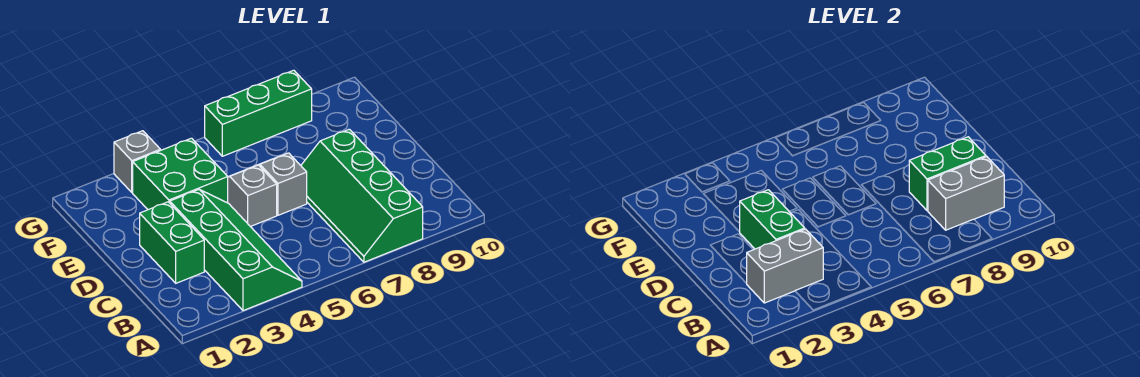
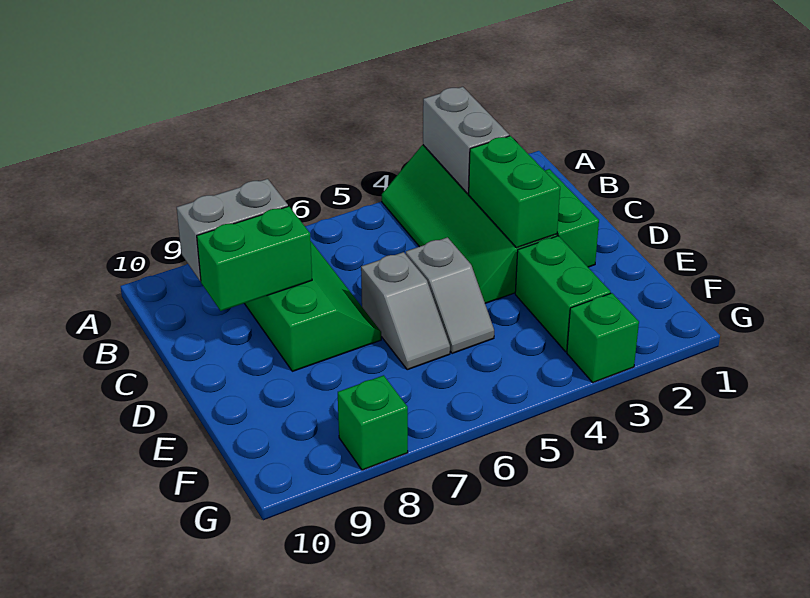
grey 1x2 brick [747,229,823,303] -> grey 1x2 brick turned to [423,87,509,194]
green 2x2 brick [133,138,228,210] -> green 1x2 brick [515,236,611,352]
grey 1x1 brick [114,131,161,192] -> green 1x1 brick [567,293,639,383]
green 1x3 brick [205,70,312,156] -> green 1x1 brick [338,375,408,470]

